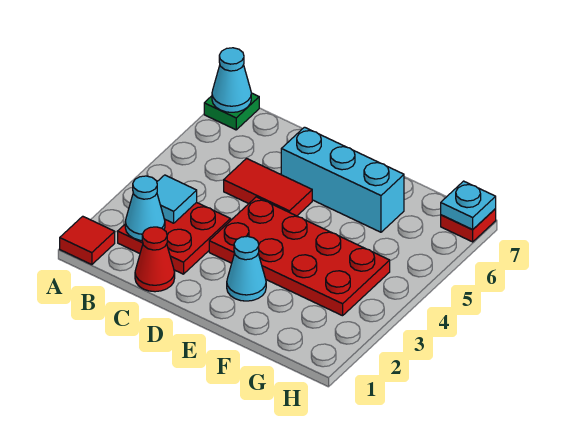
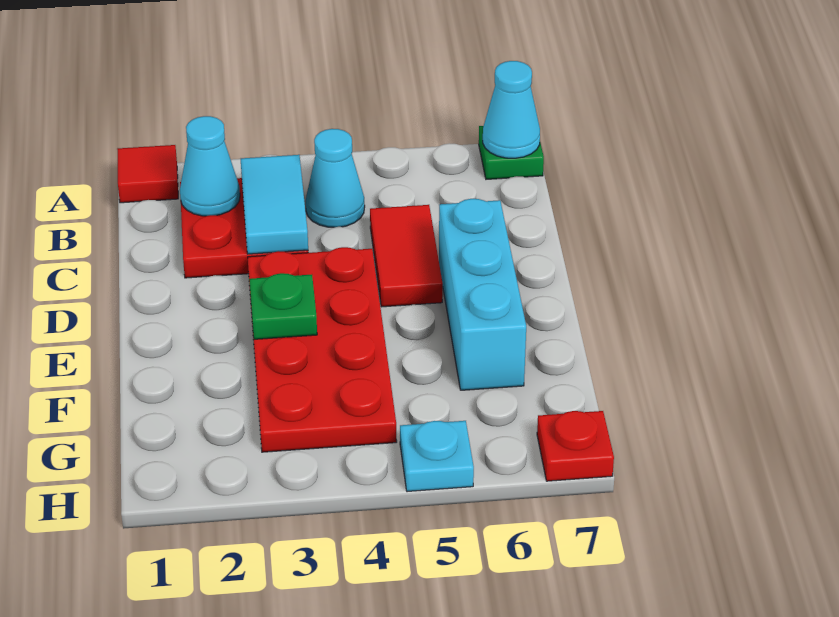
cyan 1x1 tile [157,175,197,223] -> cyan 1x2 tile [241,155,308,254]
red 1x1 cone [135,227,175,292] -> none
cyan 1x1 cone [227,236,266,301] -> cyan 1x1 cone moved to [306,129,365,227]
none -> green 1x1 plate [249,273,317,339]
cyan 1x1 plate [441,181,496,230] -> cyan 1x1 plate moved to [400,421,474,492]

